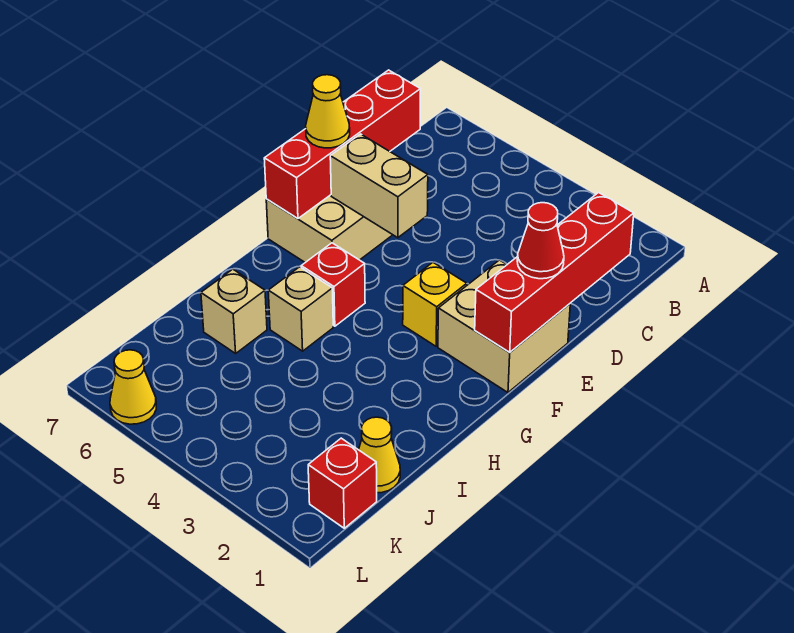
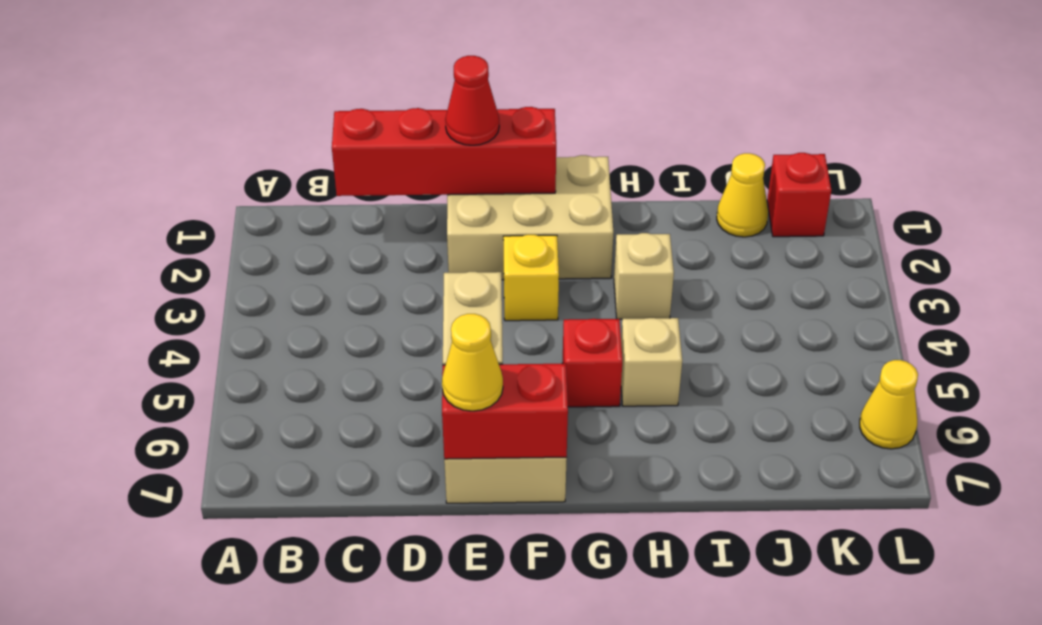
red 1x4 brick [264,70,421,219] -> red 1x2 brick [442,364,568,459]
tan 2x2 brick [438,260,570,392] -> tan 2x3 brick [447,155,613,280]
tan 1x1 brick [201,269,267,353] -> tan 1x1 brick moved to [614,233,674,319]

